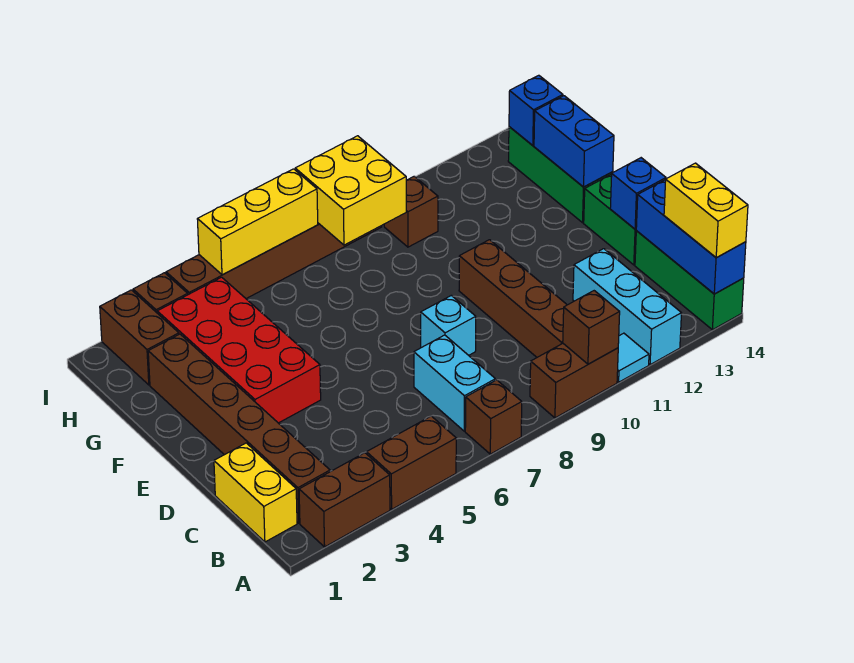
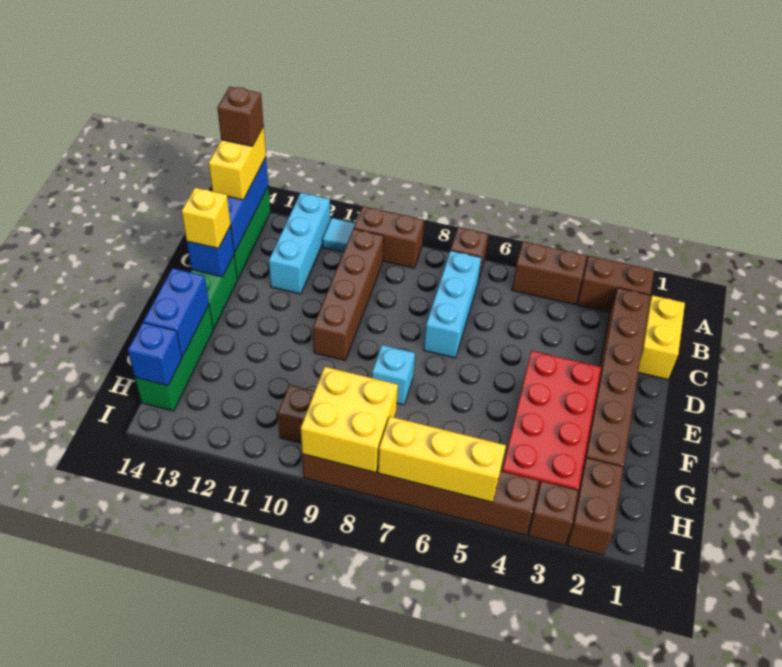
brown 1x1 brick [563,291,620,364] -> brown 1x1 brick moved to [217,87,264,146]
cyan 1x2 brick [414,335,495,431] -> cyan 1x3 brick [424,250,482,358]
cyan 1x1 brick [421,295,476,355] -> cyan 1x1 brick moved to [372,345,415,405]
none -> yellow 1x1 brick [182,188,231,248]

